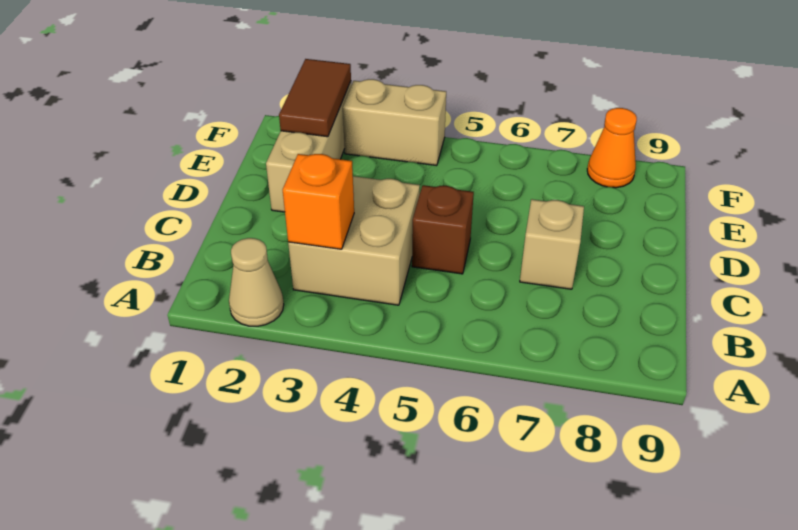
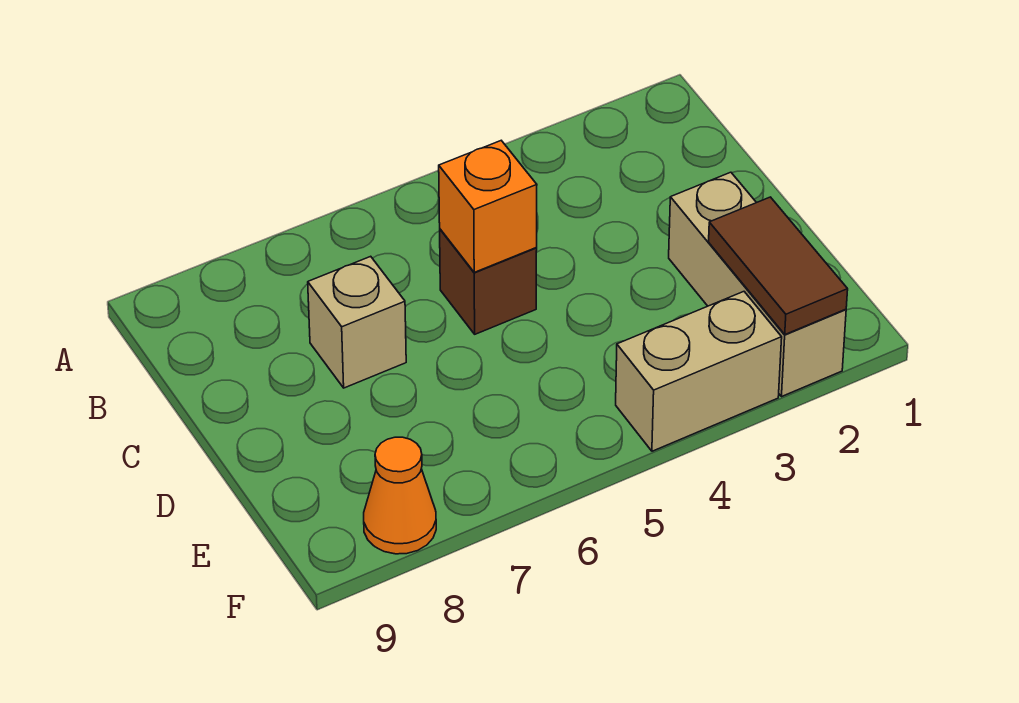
tan 1x1 cone [229,238,284,326] -> none
tan 2x2 brick [288,176,420,305] -> none
orange 1x1 brick [283,154,354,249] -> orange 1x1 brick moved to [439,141,537,272]

